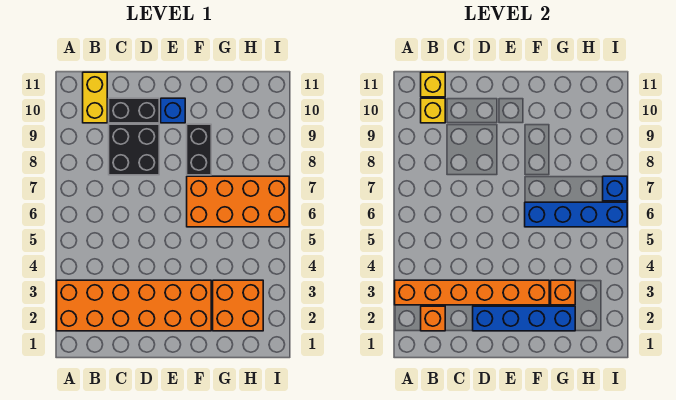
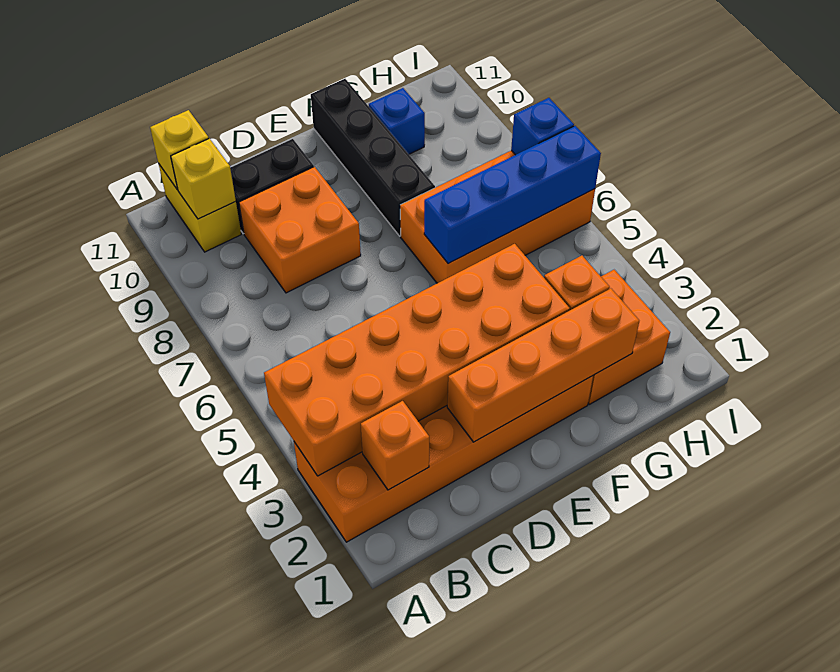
orange 1x6 brick [395,280,549,305] -> orange 2x6 brick [264,244,570,476]
black 2x2 brick [109,124,159,175] -> orange 2x2 brick [239,167,361,293]
blue 1x4 brick [473,306,575,331] -> orange 1x4 brick [447,289,639,442]
blue 1x1 brick [161,98,185,123] -> blue 1x1 brick moved to [369,88,425,154]
black 1x2 brick [187,124,211,175] -> black 1x4 brick [311,79,435,236]

